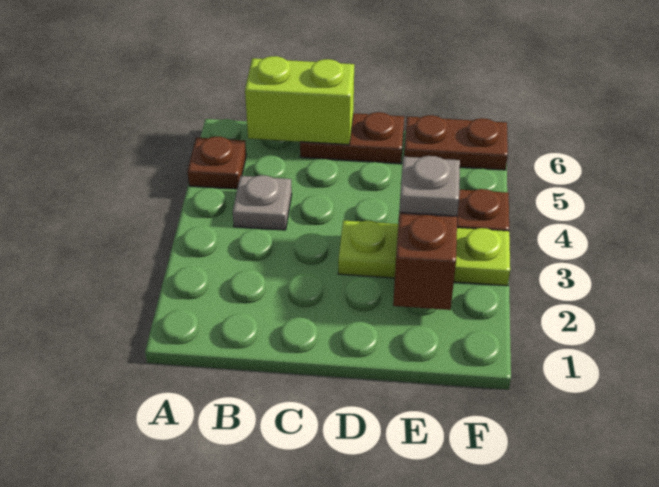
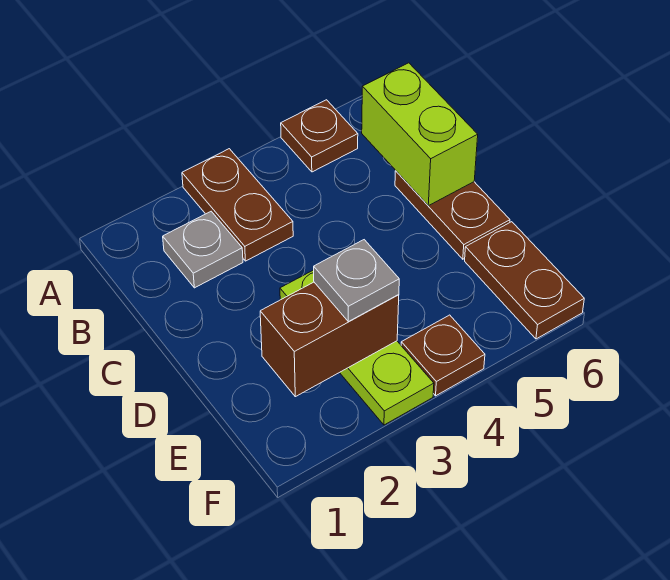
none -> brown 1x2 plate [182,149,293,261]
grey 1x1 plate [233,175,292,230] -> grey 1x1 plate moved to [163,211,243,288]

